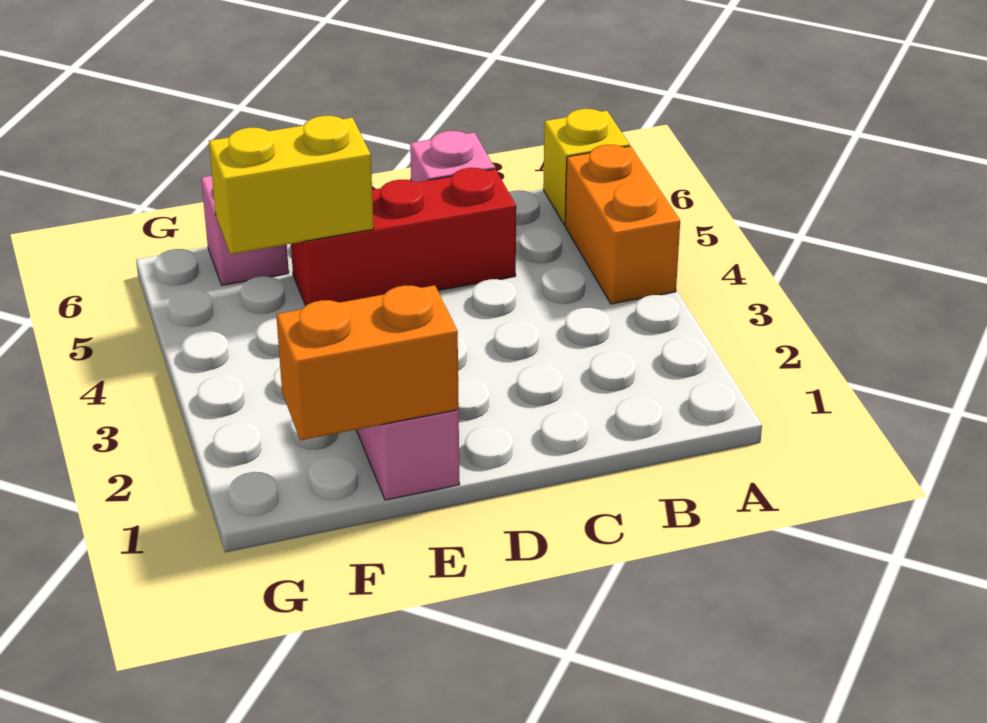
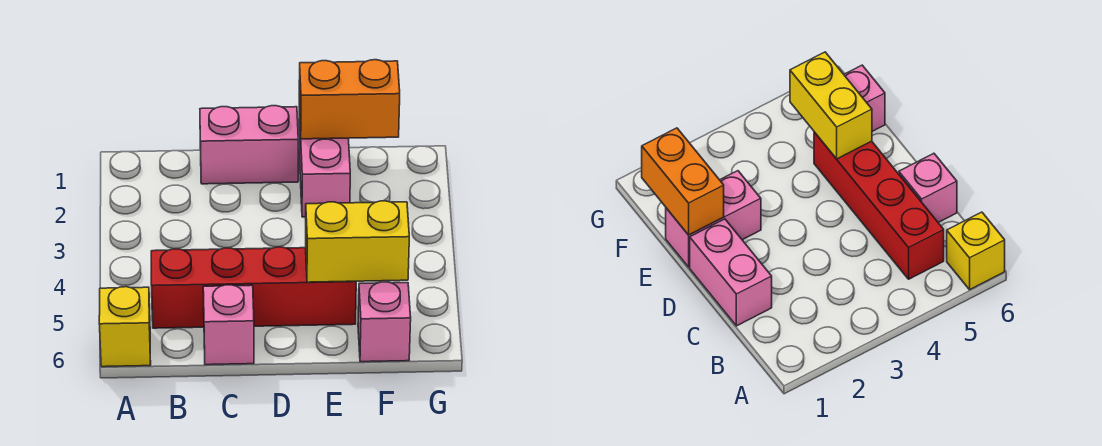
orange 1x2 brick [565,145,680,304] -> none
none -> pink 1x2 brick [200,106,298,184]
red 1x3 brick [291,168,516,306] -> red 1x4 brick [151,247,356,328]

